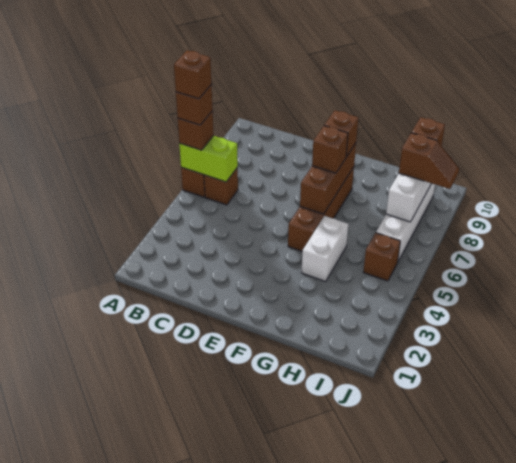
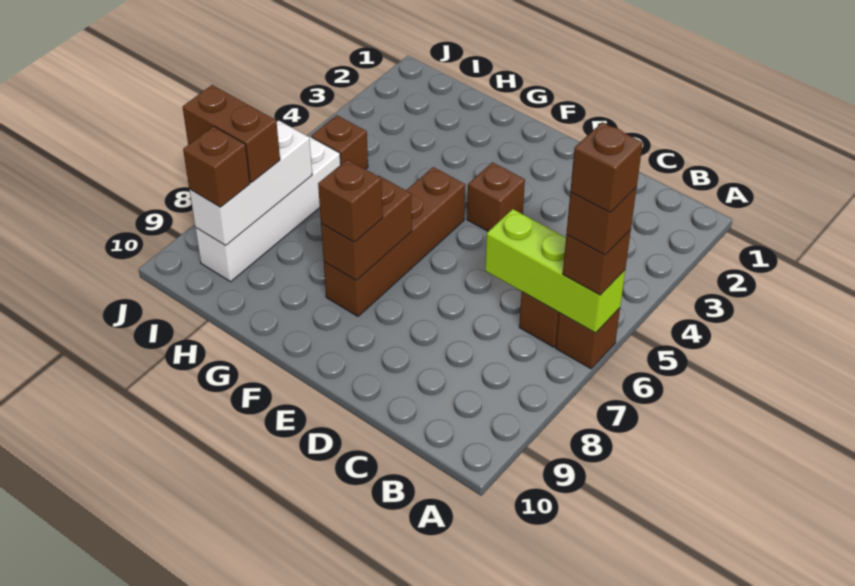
lime 1x2 brick [179,136,238,182] -> lime 1x3 brick [485,209,625,333]
brown 1x3 brick [300,143,356,214] -> brown 1x2 brick [321,175,412,280]
brown 1x1 brick [312,126,348,173] -> brown 1x1 brick moved to [467,162,525,231]
white 1x2 brick [302,216,348,281] -> none
brown 1x2 slope [399,133,459,189] -> brown 1x2 brick [183,85,280,183]

